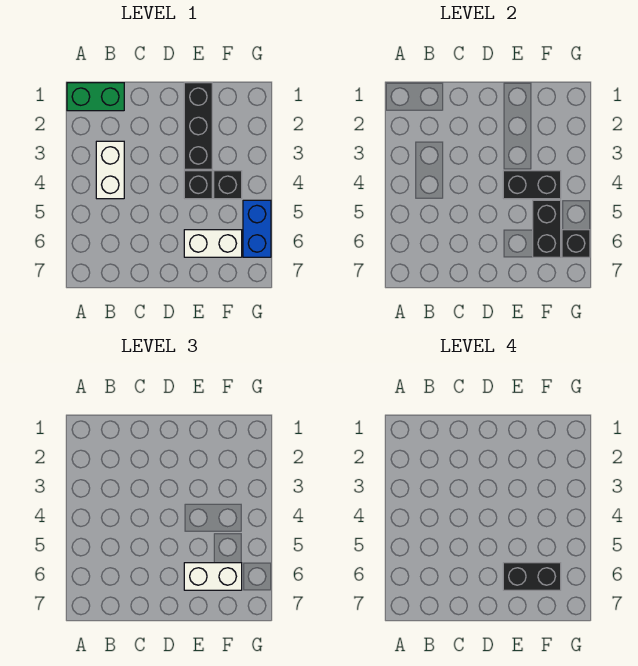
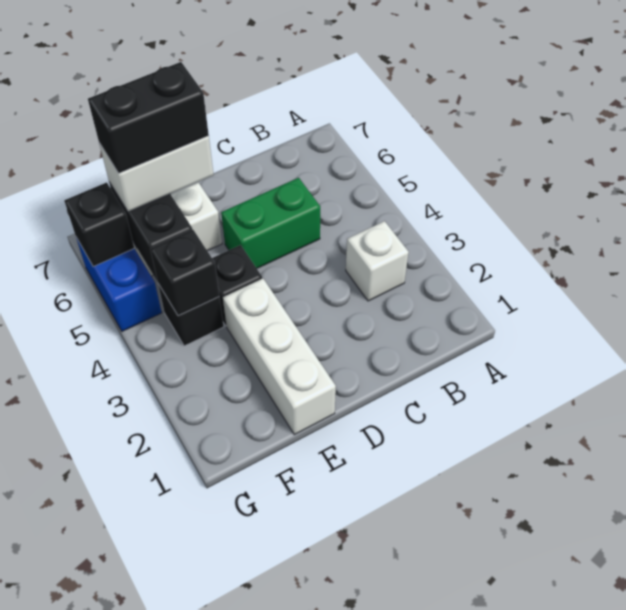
green 1x2 brick [67,83,124,111] -> green 1x2 brick moved to [221,178,320,268]
white 1x2 brick [96,141,124,199] -> white 1x1 brick [346,221,409,301]
black 1x3 brick [184,83,212,169] -> white 1x3 brick [223,278,336,435]
black 1x2 brick [503,171,561,199] -> black 1x1 brick [150,230,219,316]

